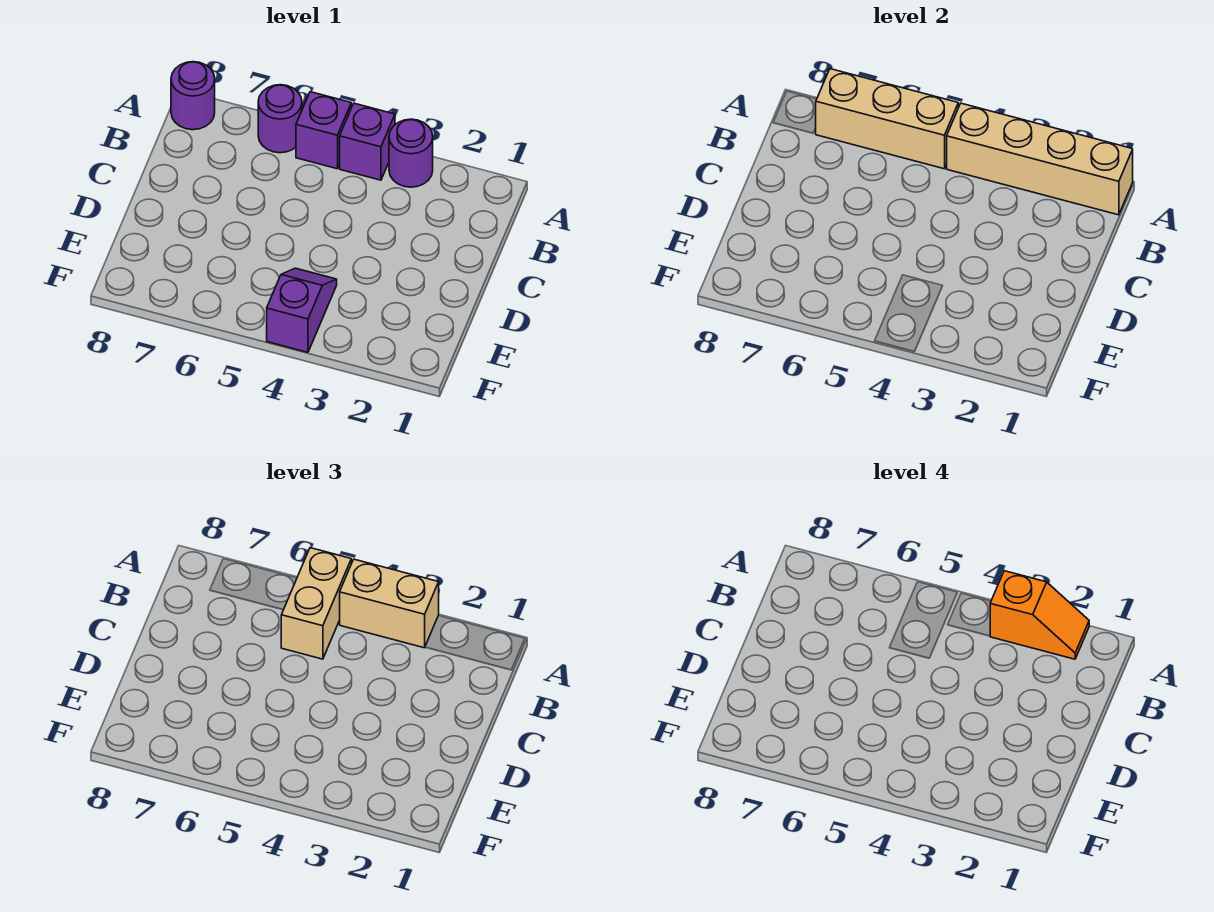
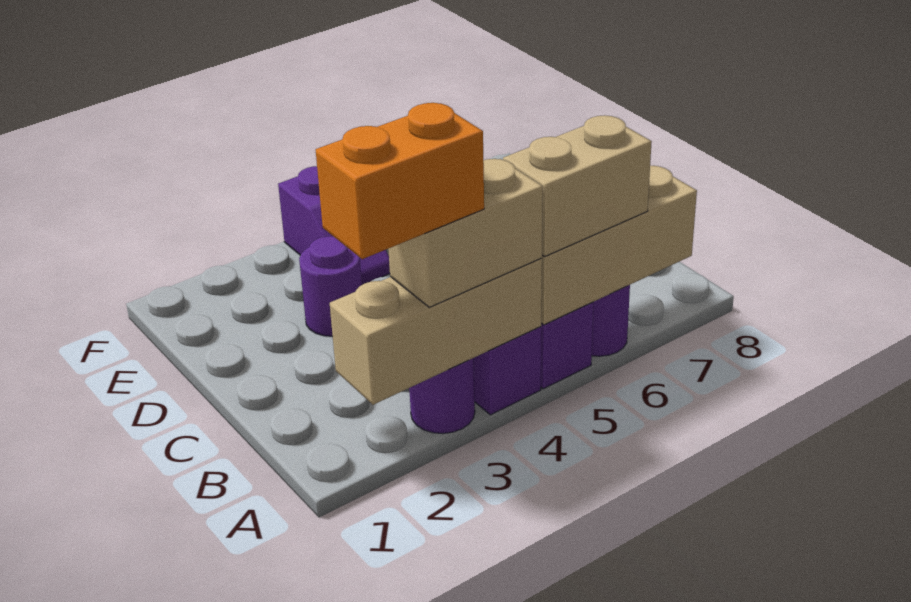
tan 1x4 brick [947,103,1133,215] -> tan 1x3 brick [330,258,542,405]
orange 1x2 slope [990,571,1089,659] -> orange 1x2 brick [316,103,484,259]
tan 1x2 brick [281,548,351,659] -> tan 1x2 brick turned to [503,115,652,257]
purple 1x1 round brick [171,62,215,130] -> purple 1x1 round brick moved to [299,236,362,336]

